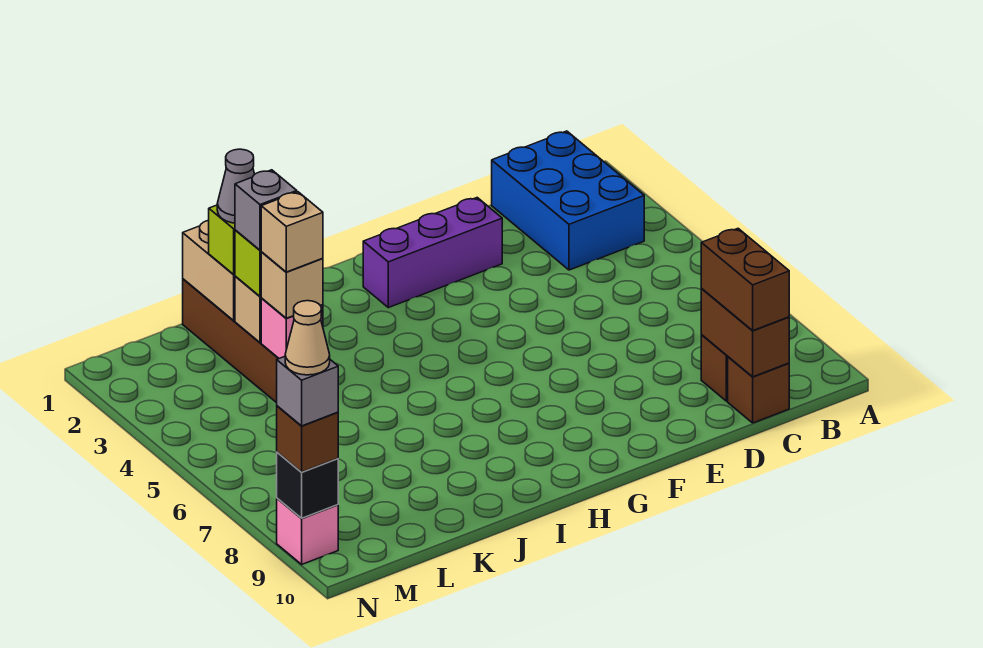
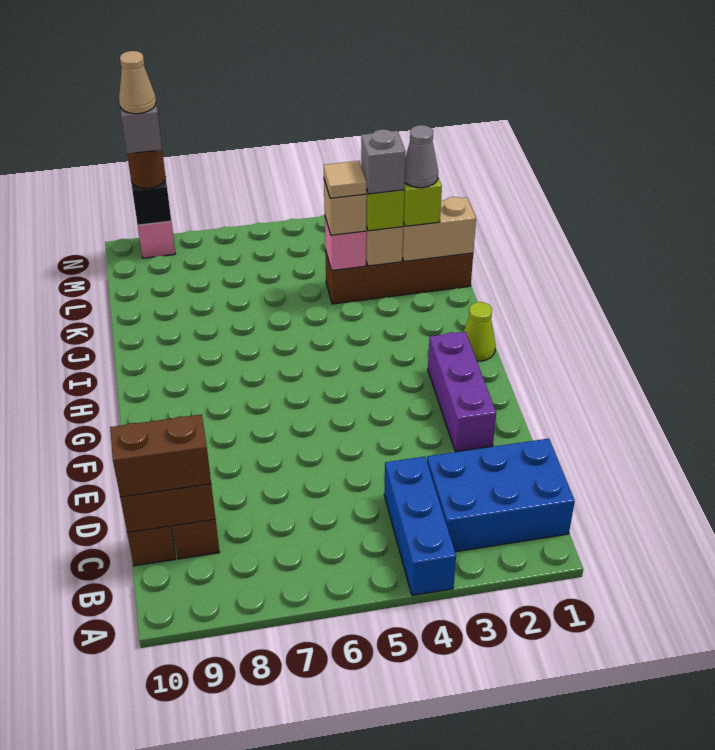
none -> blue 1x3 brick [384,457,456,595]
none -> lime 1x1 cone [464,302,496,361]
tan 1x1 brick [261,192,323,272] -> tan 1x1 tile [324,161,367,198]
brown 1x1 brick [277,406,338,472] -> brown 1x1 round brick [127,150,166,188]

